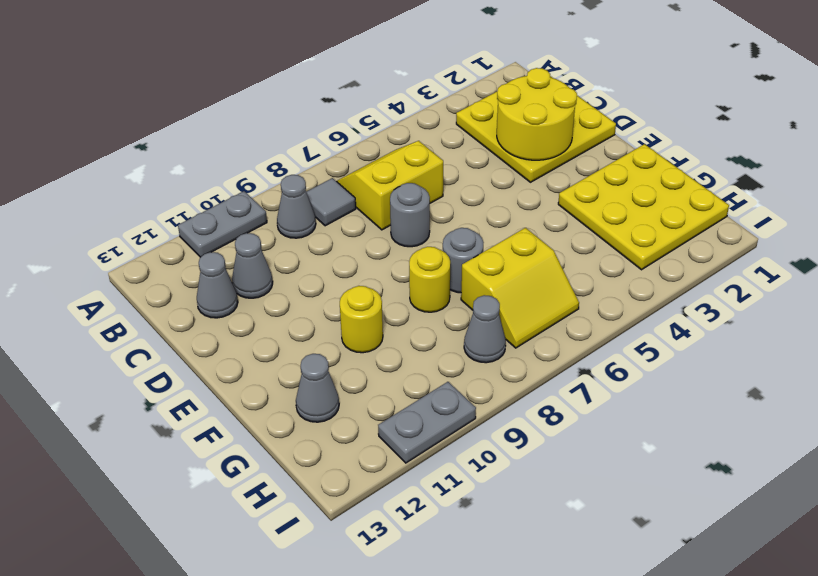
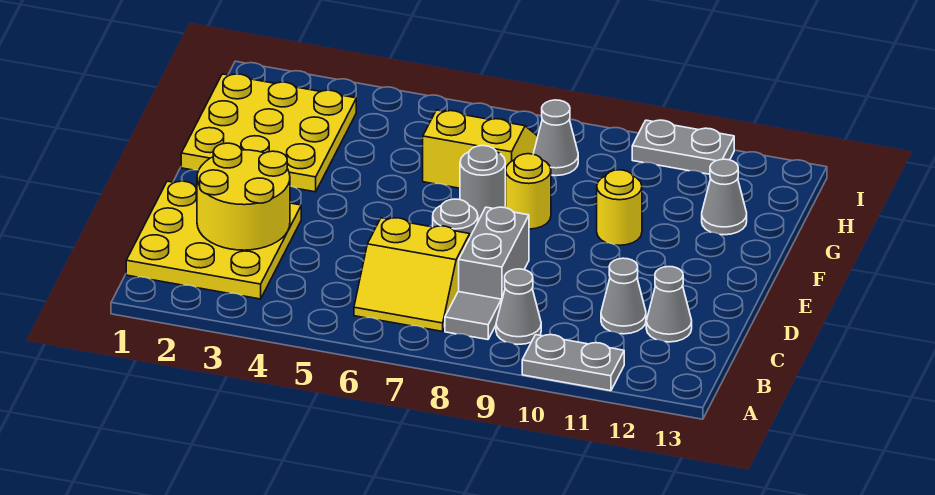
none -> grey 1x2 brick [459,207,529,302]

